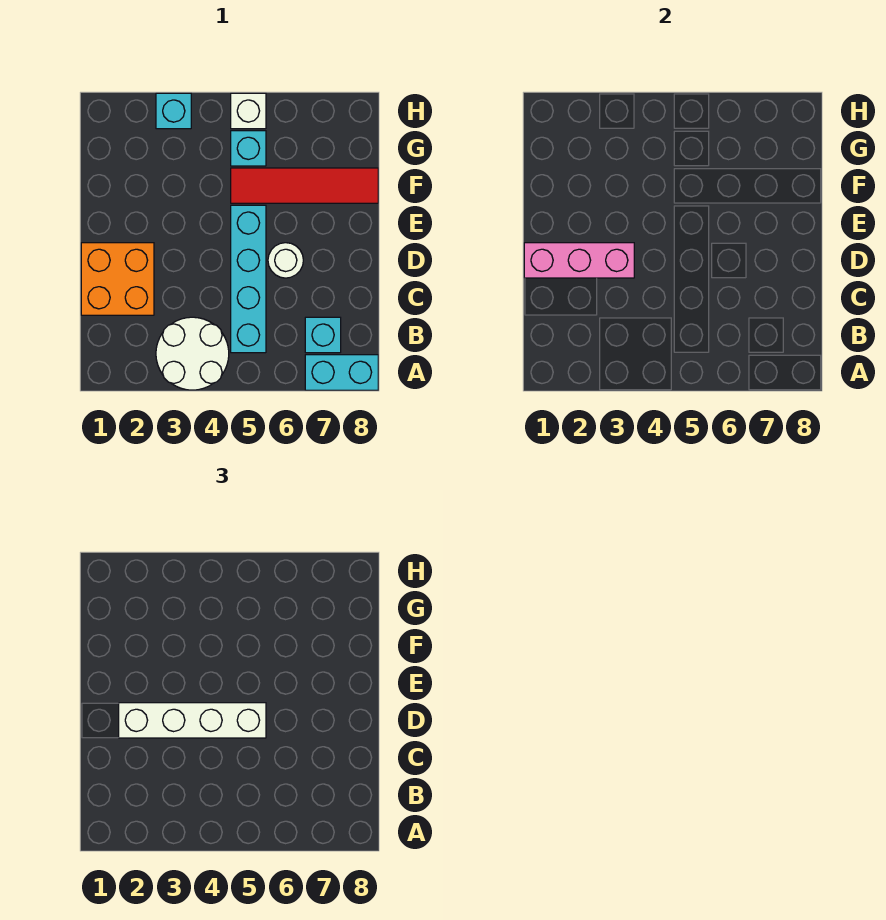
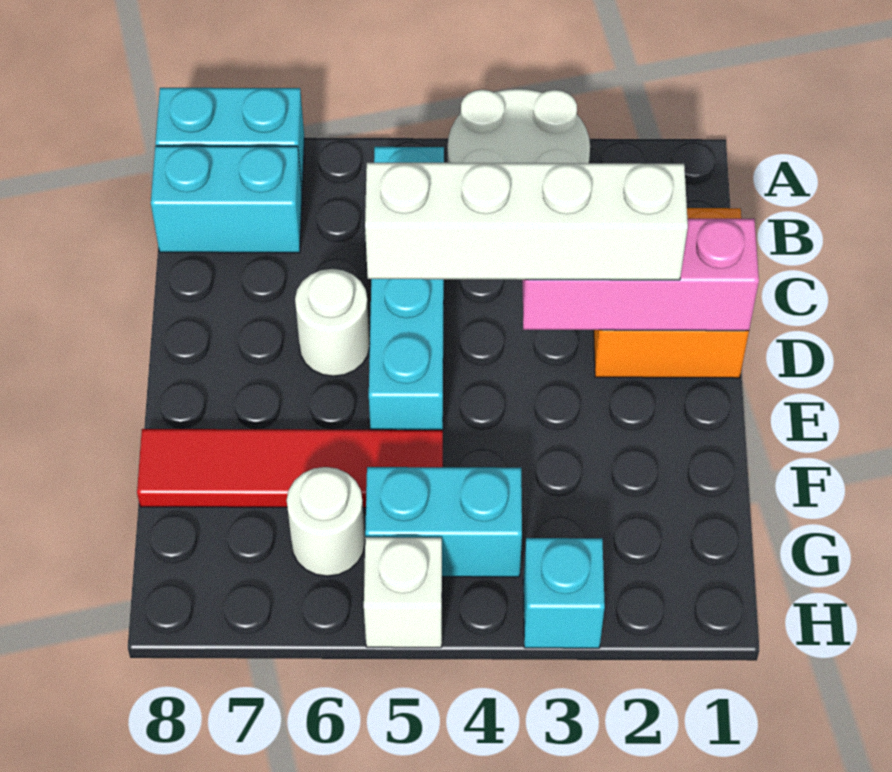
cyan 1x1 brick [305,317,341,353] -> cyan 1x2 brick [151,146,302,253]
cyan 1x1 brick [231,131,266,166] -> cyan 1x2 brick [365,467,522,577]
none -> white 1x1 round brick [287,467,365,576]

